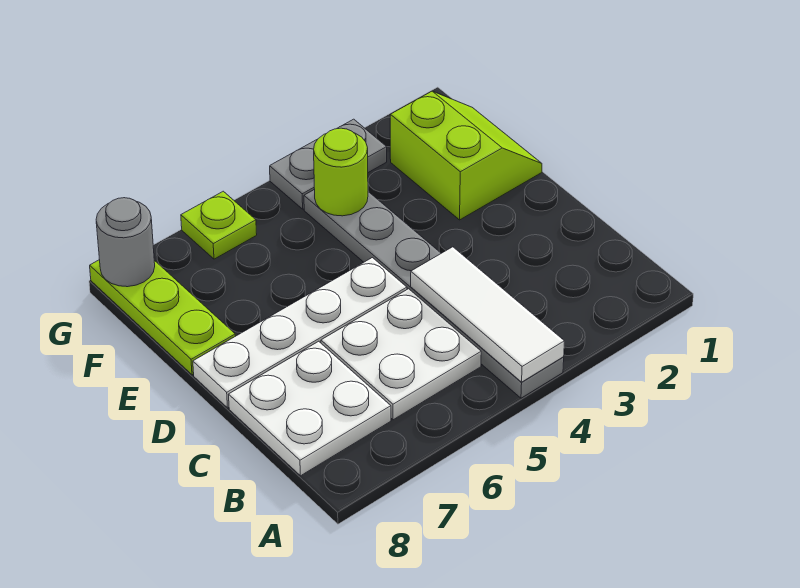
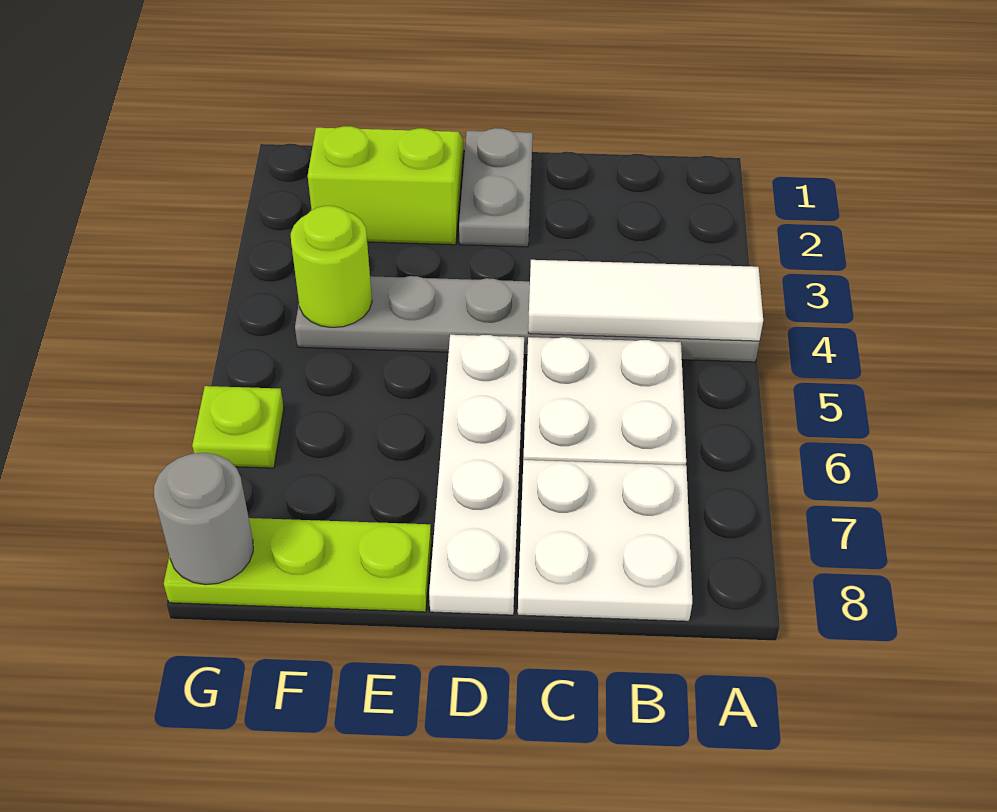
grey 1x2 plate [270,119,387,209] -> grey 1x2 plate moved to [459,128,533,247]

